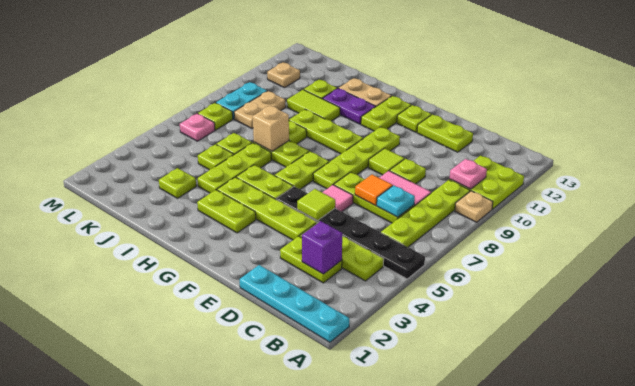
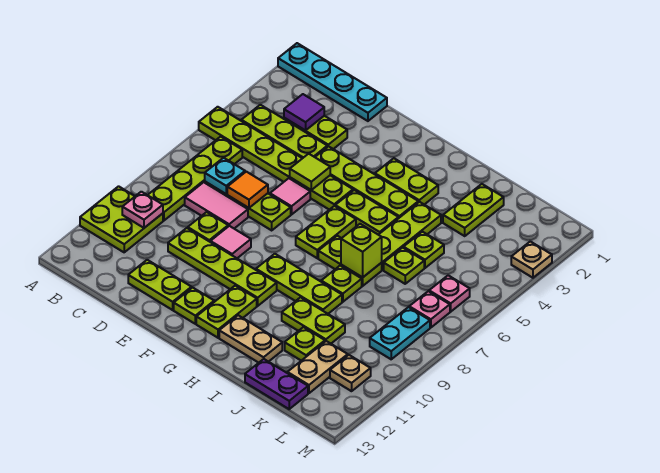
black 1x6 plate [276,186,425,279] -> lime 1x6 plate [199,107,353,210]
tan 1x1 plate [455,191,493,222] -> tan 1x1 plate moved to [511,241,552,278]
purple 1x1 brick [302,221,342,274] -> purple 1x1 tile [284,94,324,130]
lime 1x1 tile [368,148,404,175] -> pink 1x1 tile [210,226,251,258]
lime 1x4 plate [313,127,400,189] -> lime 1x4 plate turned to [168,228,277,306]
purple 1x2 plate [323,88,376,124] -> purple 1x2 plate moved to [245,359,308,409]
tan 1x1 brick [253,106,289,151] -> lime 1x1 brick [341,224,382,277]
lime 1x2 tile [287,90,340,121] -> lime 1x2 plate [282,297,345,344]
lime 1x1 plate [159,168,196,198] -> lime 1x2 plate [443,184,504,236]
tan 1x2 plate [234,91,286,128] -> tan 1x2 plate moved to [287,341,348,393]
lime 1x1 plate [198,103,233,130] -> pink 1x1 plate [409,291,450,328]

